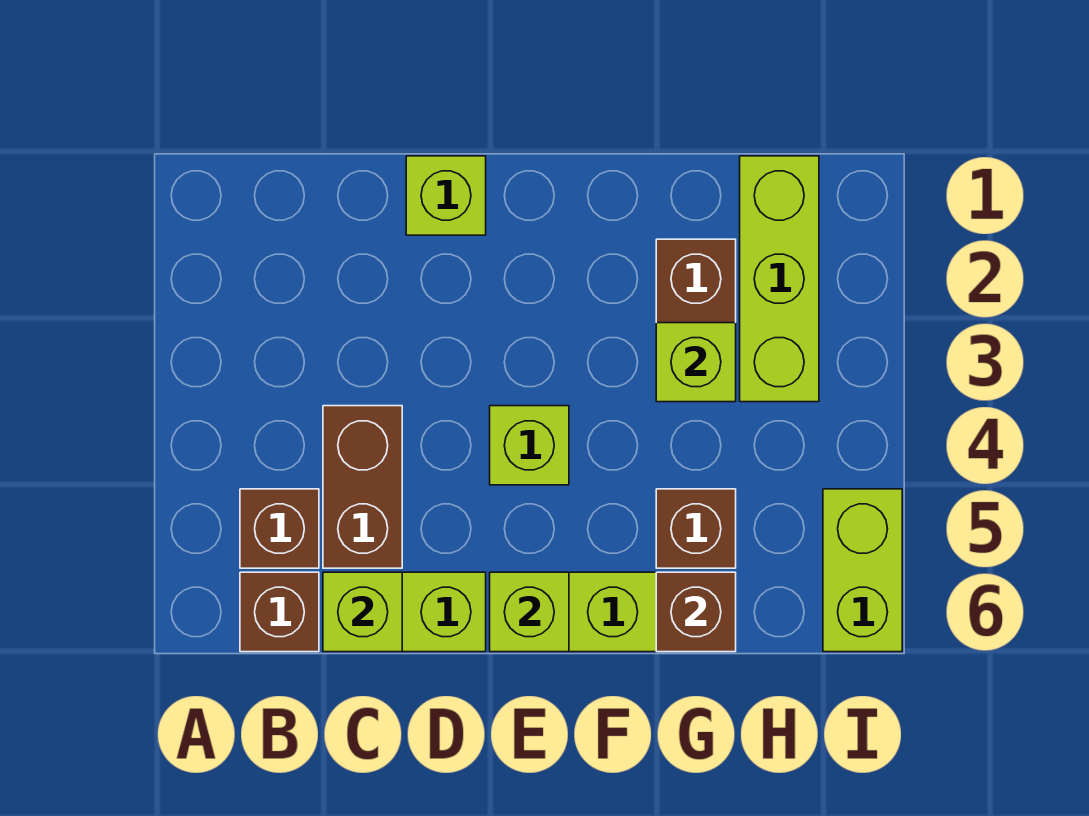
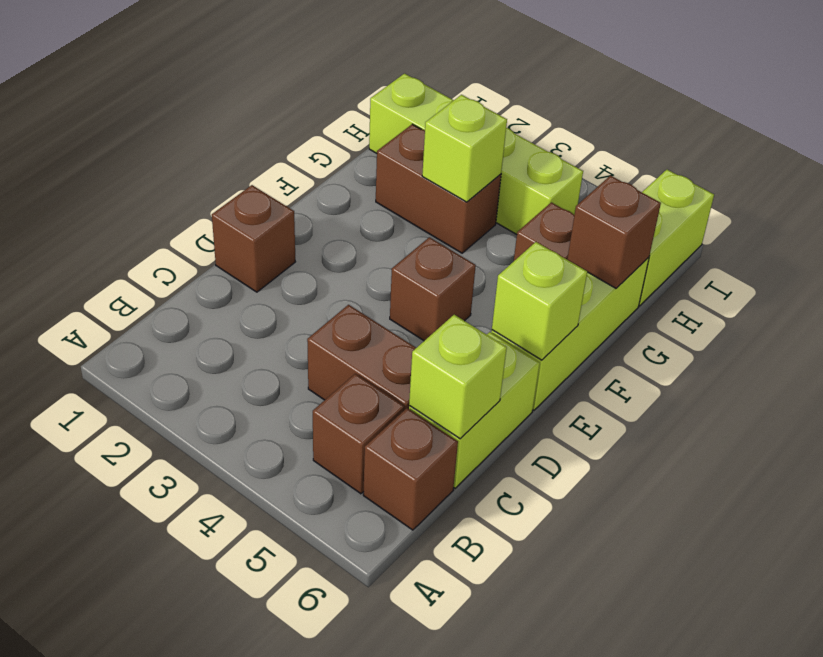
lime 1x1 brick [406,156,486,235] -> brown 1x1 brick [212,185,295,292]
lime 1x1 brick [490,406,569,485] -> brown 1x1 brick [390,237,476,341]
lime 1x3 brick [740,156,819,402] -> lime 1x4 brick [369,74,583,235]
lime 1x2 brick [823,489,902,652] -> lime 1x2 brick turned to [639,170,714,306]

